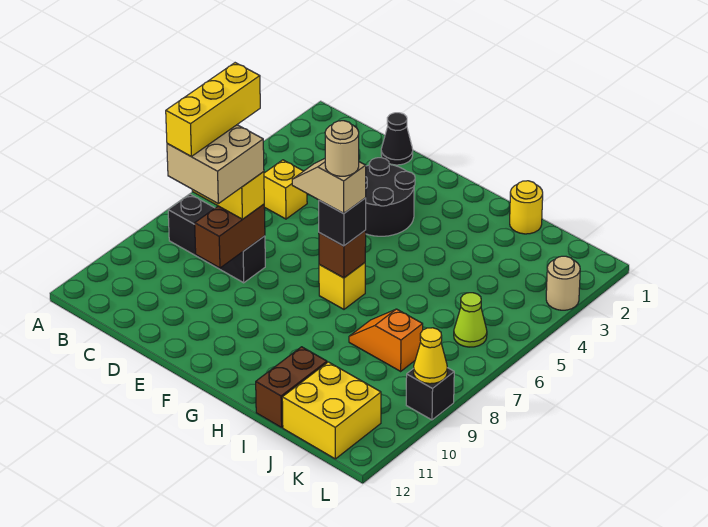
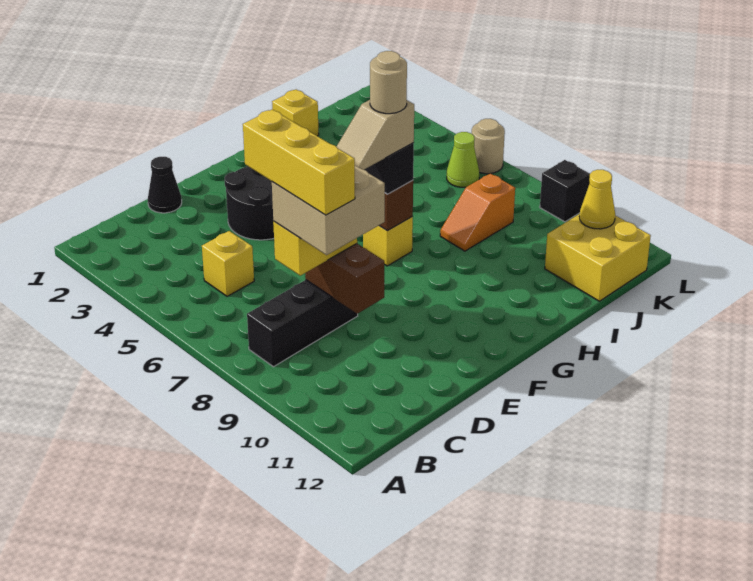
yellow 1x1 round brick [510,181,543,234] -> yellow 1x1 brick [272,89,319,136]
brown 1x2 brick [256,347,327,427] -> none
tan 1x1 round brick [546,256,580,310] -> tan 1x1 round brick moved to [472,119,505,174]
yellow 1x1 cone [414,328,447,384] -> yellow 1x1 cone moved to [580,170,615,229]

